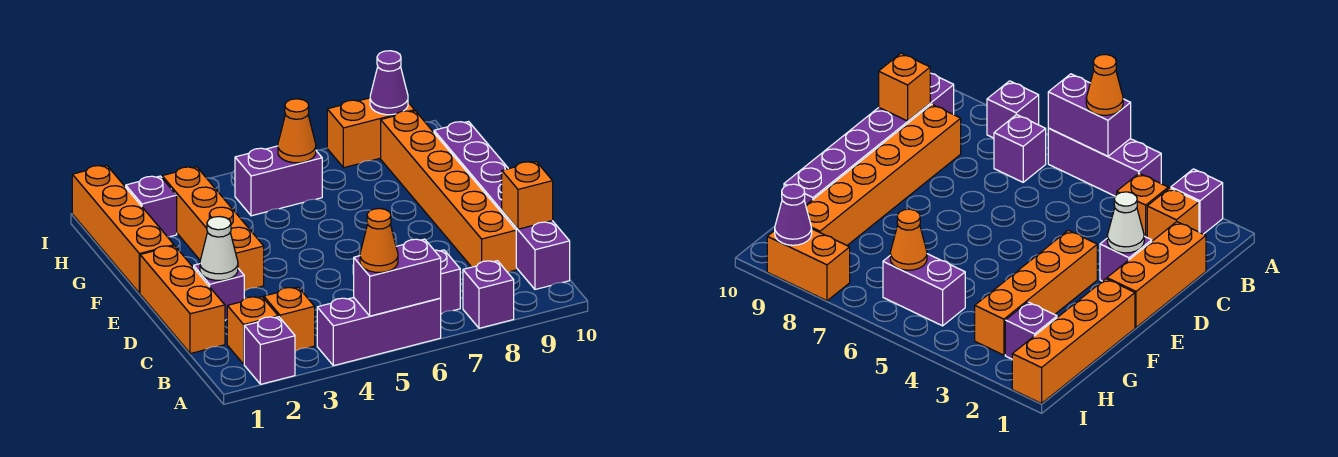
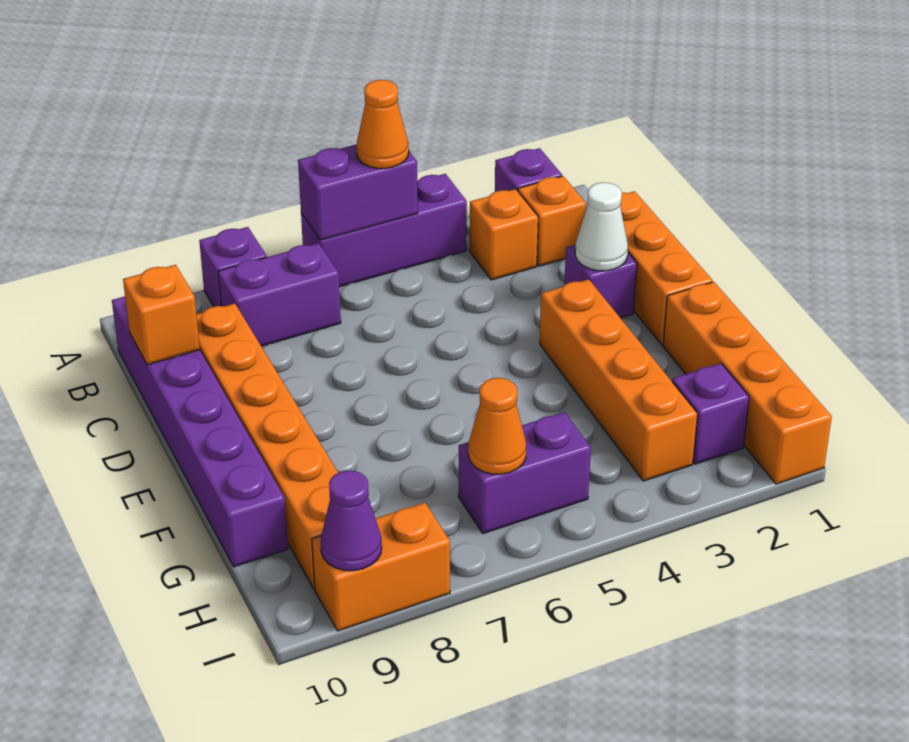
purple 1x1 brick [434,250,460,314] -> purple 1x2 brick [218,243,341,346]

